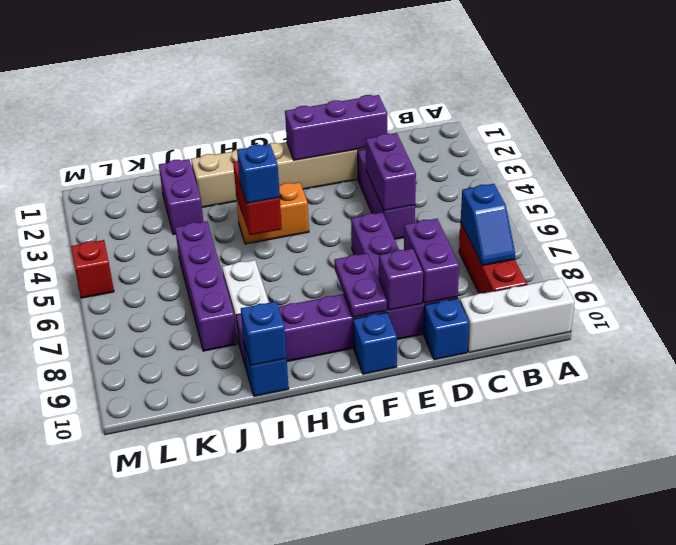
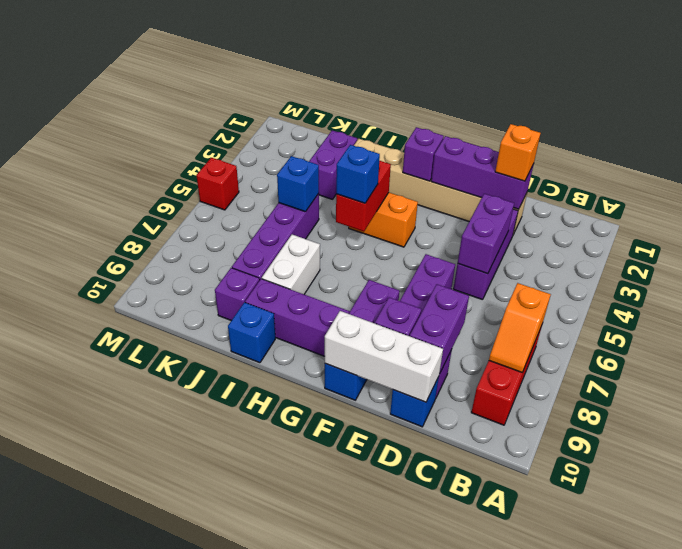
white 1x3 brick [460,278,575,353] -> white 1x3 brick moved to [325,311,443,402]
blue 1x2 slope [461,184,515,266] -> orange 1x2 slope [489,283,551,372]
none -> orange 1x1 brick [495,124,541,181]
none -> purple 1x1 brick [403,127,444,181]
blue 1x1 brick [241,302,287,366] -> blue 1x1 brick moved to [277,156,319,212]
none -> purple 1x1 brick [215,268,260,321]

